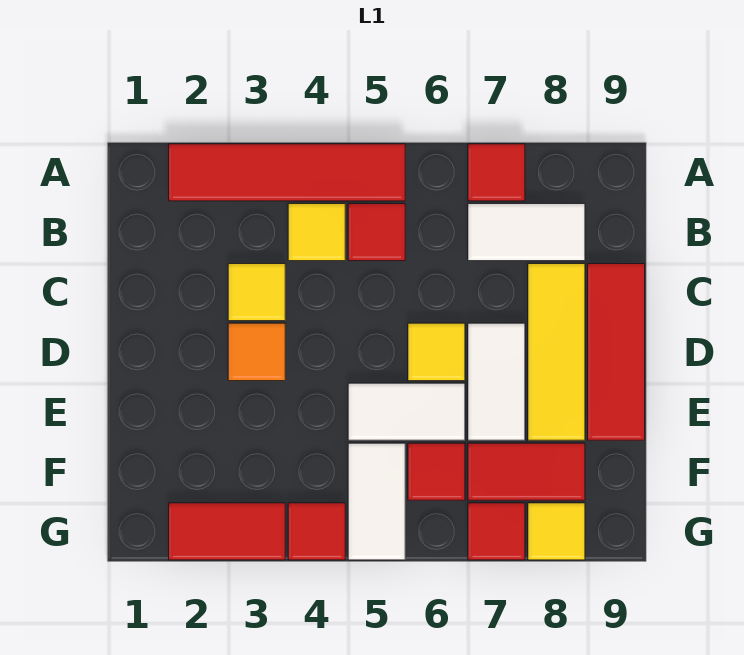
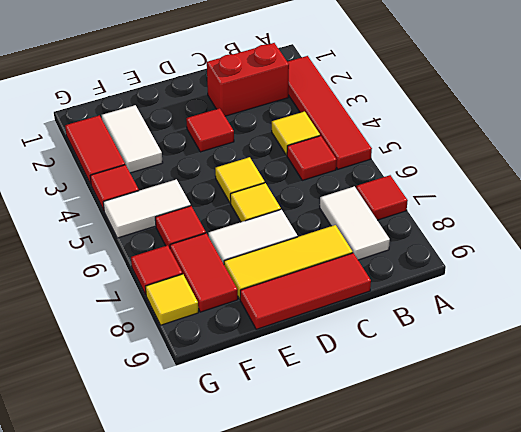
none -> red 1x2 brick [207,43,289,116]
yellow 1x1 tile [228,264,285,321] -> yellow 1x1 tile moved to [215,157,265,203]
orange 1x1 tile [228,323,285,381] -> red 1x1 tile [186,108,234,152]
white 1x2 tile [348,383,465,440] -> white 1x2 tile moved to [102,105,163,173]

